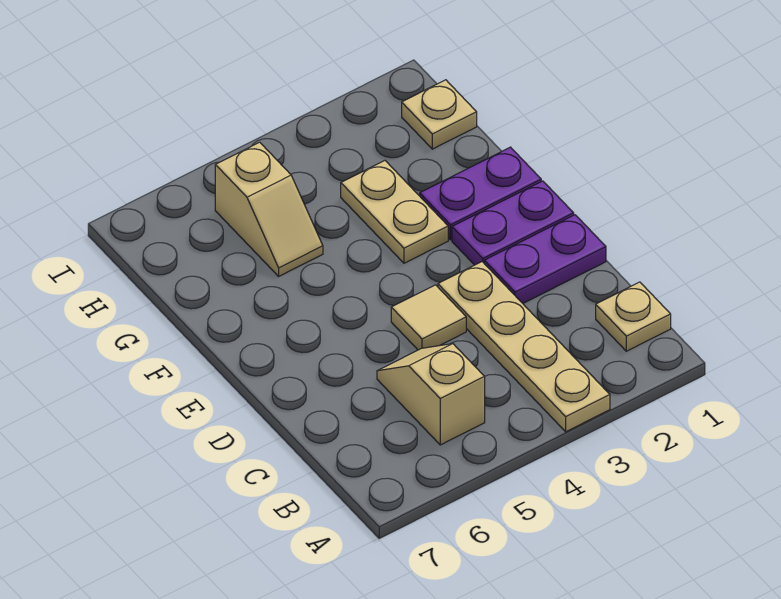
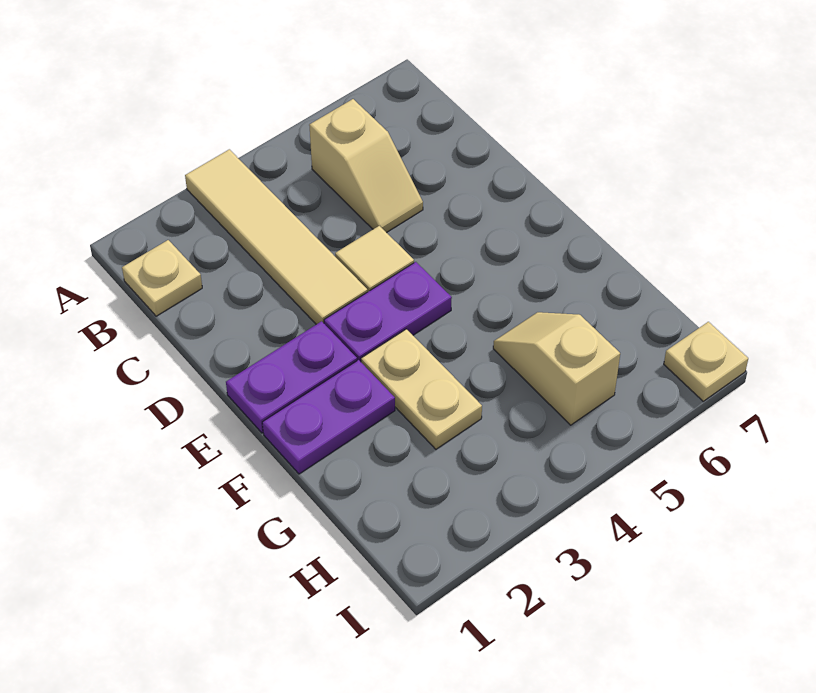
tan 1x4 plate [438,262,610,432] -> tan 1x4 tile [185,149,368,324]
purple 1x2 plate [484,215,606,303] -> purple 1x2 plate moved to [324,262,452,362]
tan 1x1 plate [402,80,477,149] -> tan 1x1 plate moved to [664,322,748,401]

